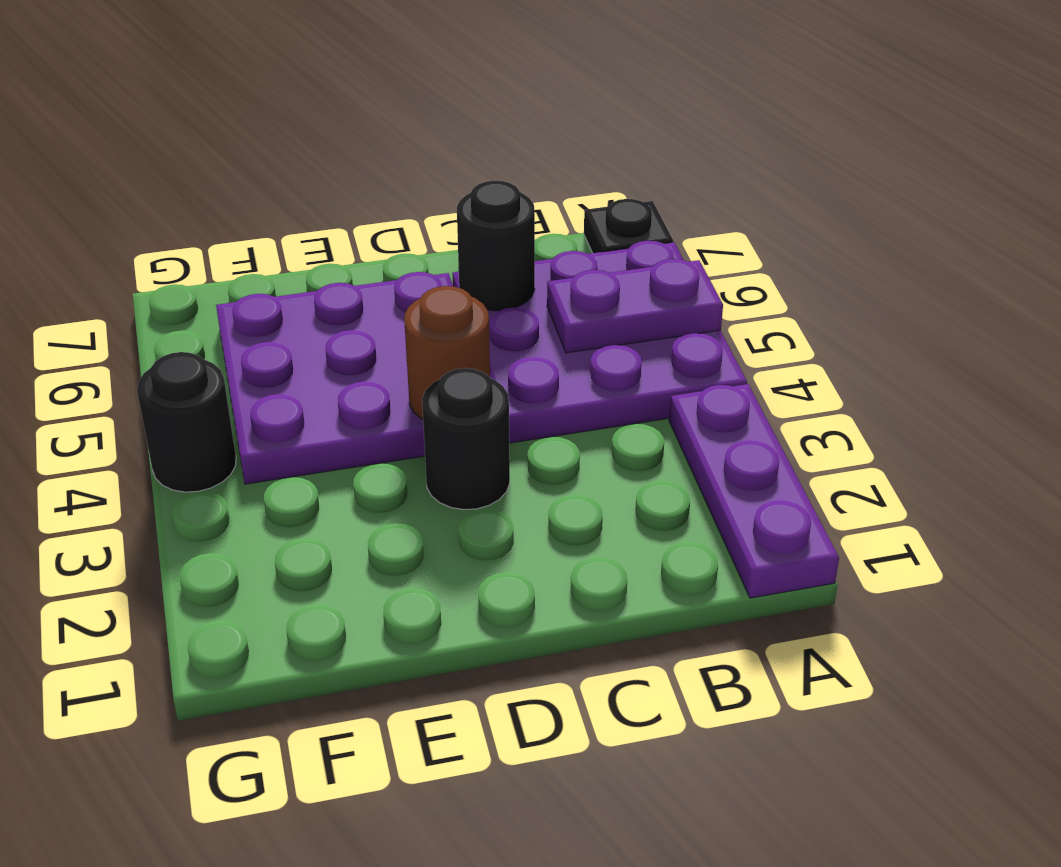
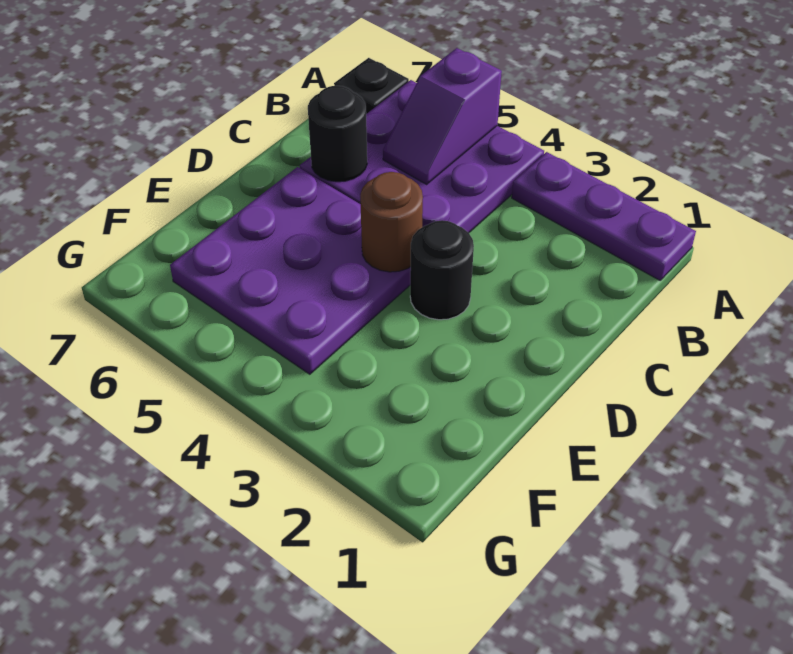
purple 1x2 plate [547,259,723,353] -> purple 1x2 slope [383,48,502,184]
black 1x1 round brick [137,352,236,492] -> none

